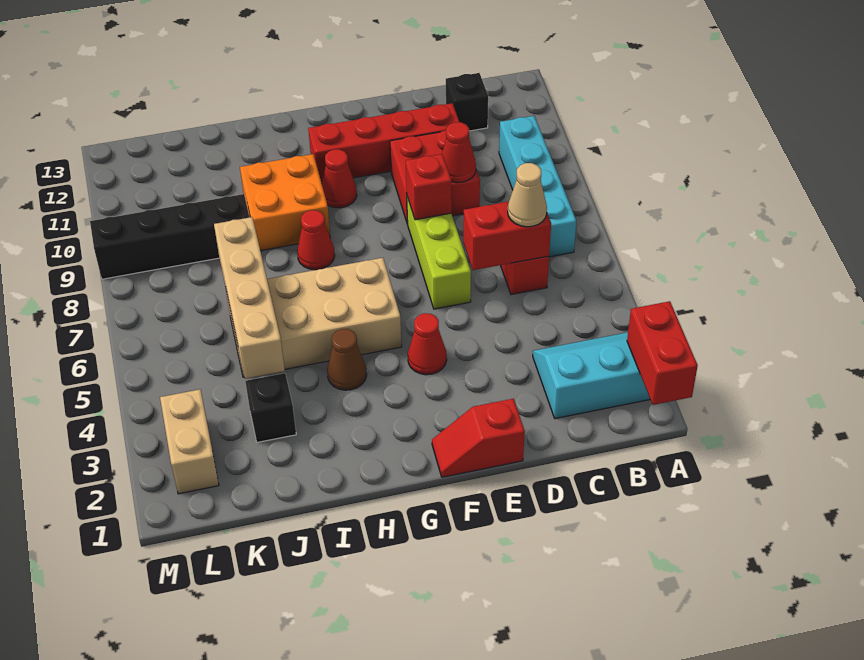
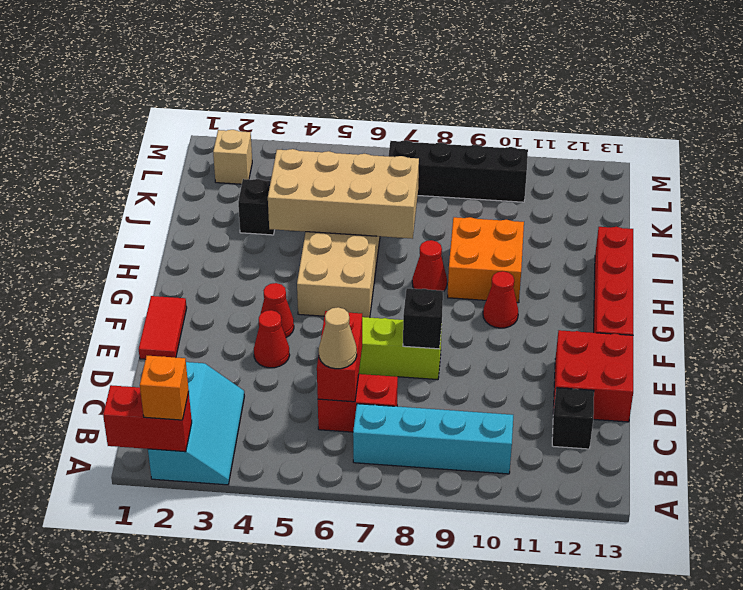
none -> orange 1x1 brick [140,356,189,420]
red 2x2 brick [390,130,480,224] -> red 2x2 brick moved to [553,330,633,422]
red 1x1 cone [442,122,476,183] -> red 1x1 cone moved to [254,310,290,368]
red 1x4 brick [308,103,459,183] -> red 1x4 brick moved to [594,227,633,335]
red 1x2 slope [432,399,525,477] -> red 1x2 tile [139,296,187,359]
red 1x1 brick [406,154,452,220] -> black 1x1 brick [403,288,443,349]
brown 1x1 cone [327,329,367,390] -> none
tan 1x4 brick [214,217,285,379] -> tan 2x4 brick [268,149,419,239]
black 1x4 brick [90,194,250,279] -> black 1x4 brick turned to [388,140,528,202]
tan 1x2 brick [160,389,219,494] -> tan 1x1 brick [213,130,252,184]

